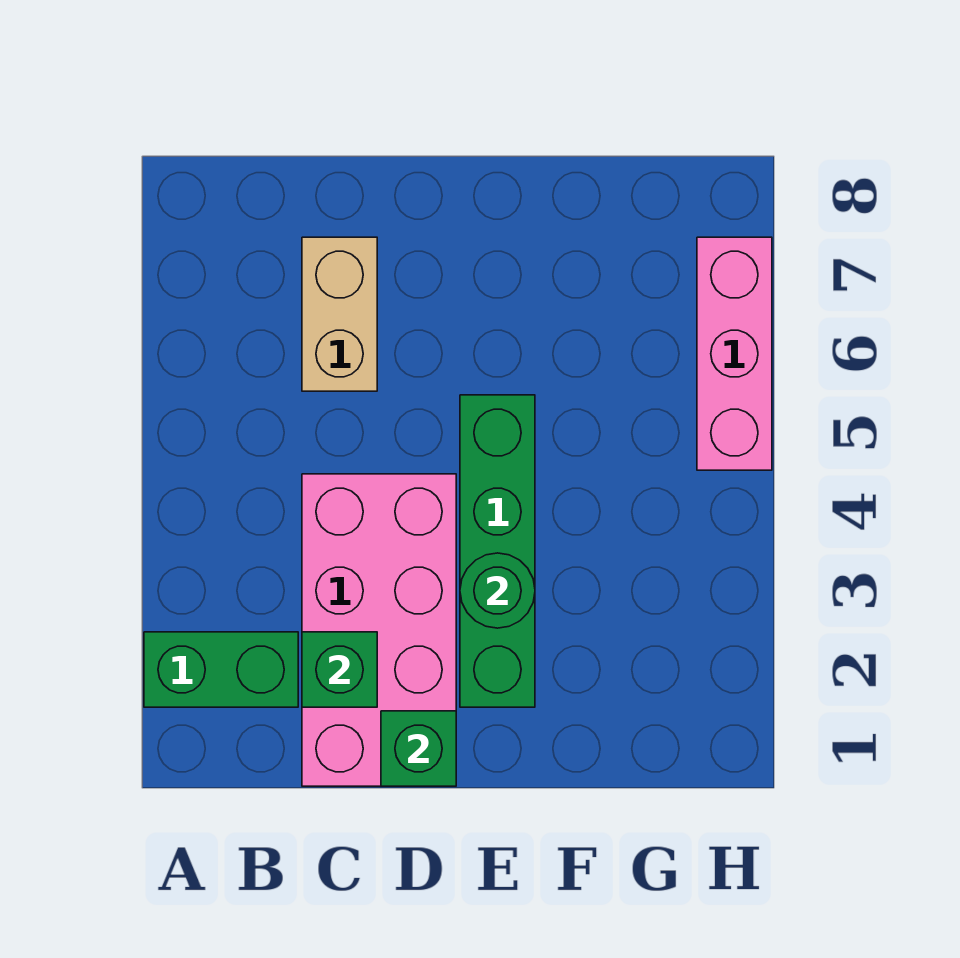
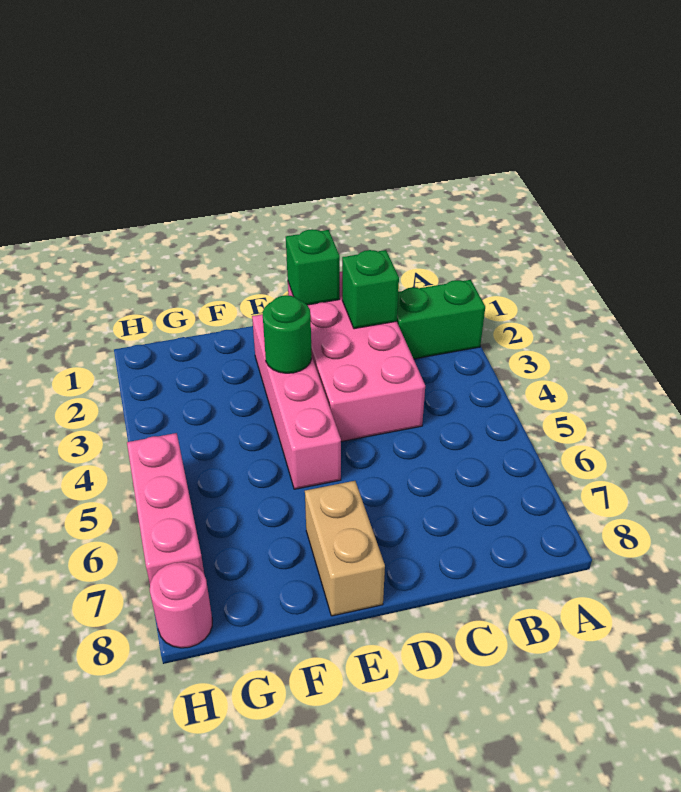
tan 1x2 brick [302,237,377,391] -> tan 1x2 brick moved to [305,481,385,616]
green 1x4 brick [460,395,535,707] -> pink 1x4 brick [252,314,341,489]
none -> pink 1x1 round brick [150,562,212,648]

